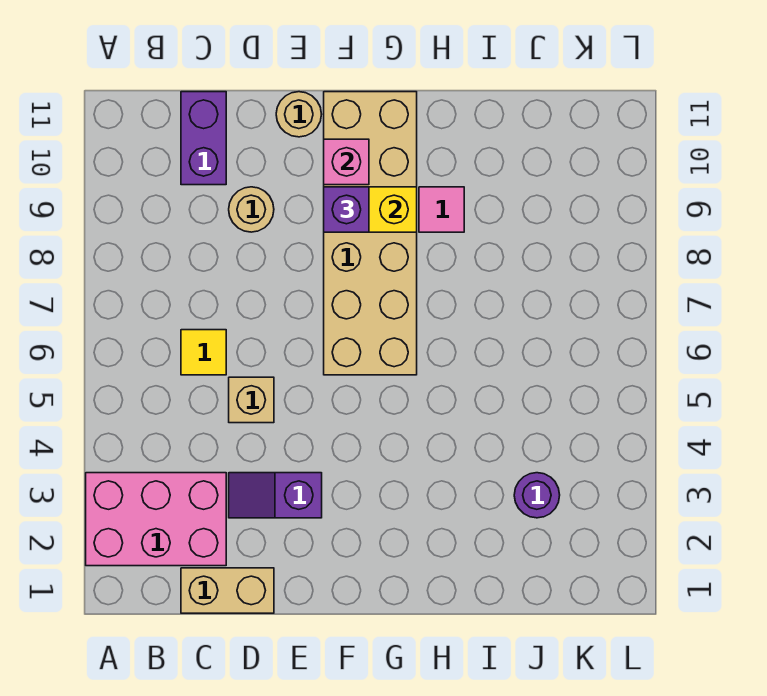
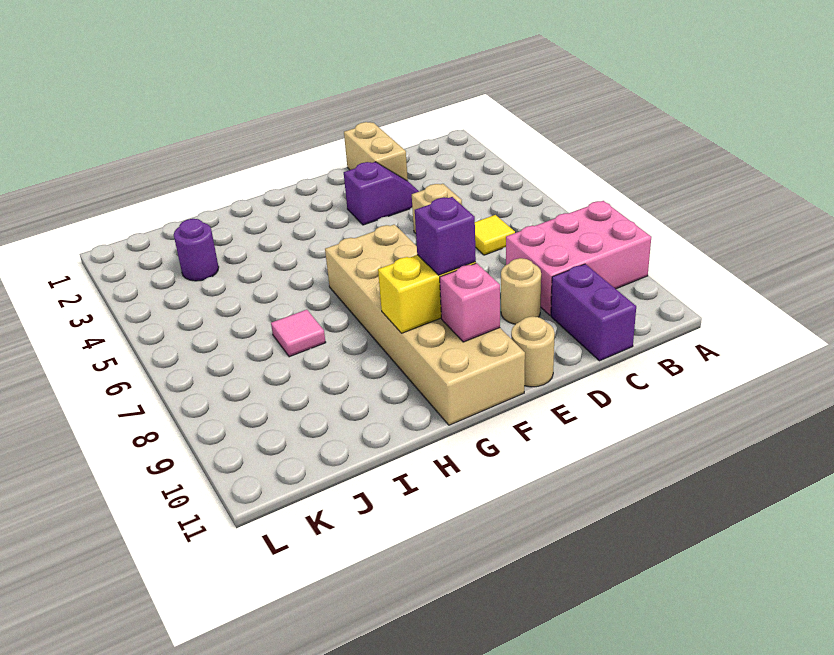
pink 2x3 brick [86,473,226,566] -> pink 2x3 brick moved to [506,201,651,315]
tan 1x2 brick [181,568,274,613] -> tan 1x2 brick turned to [344,122,408,181]
pink 1x1 tile [419,187,464,232] -> pink 1x1 tile moved to [271,310,326,357]

